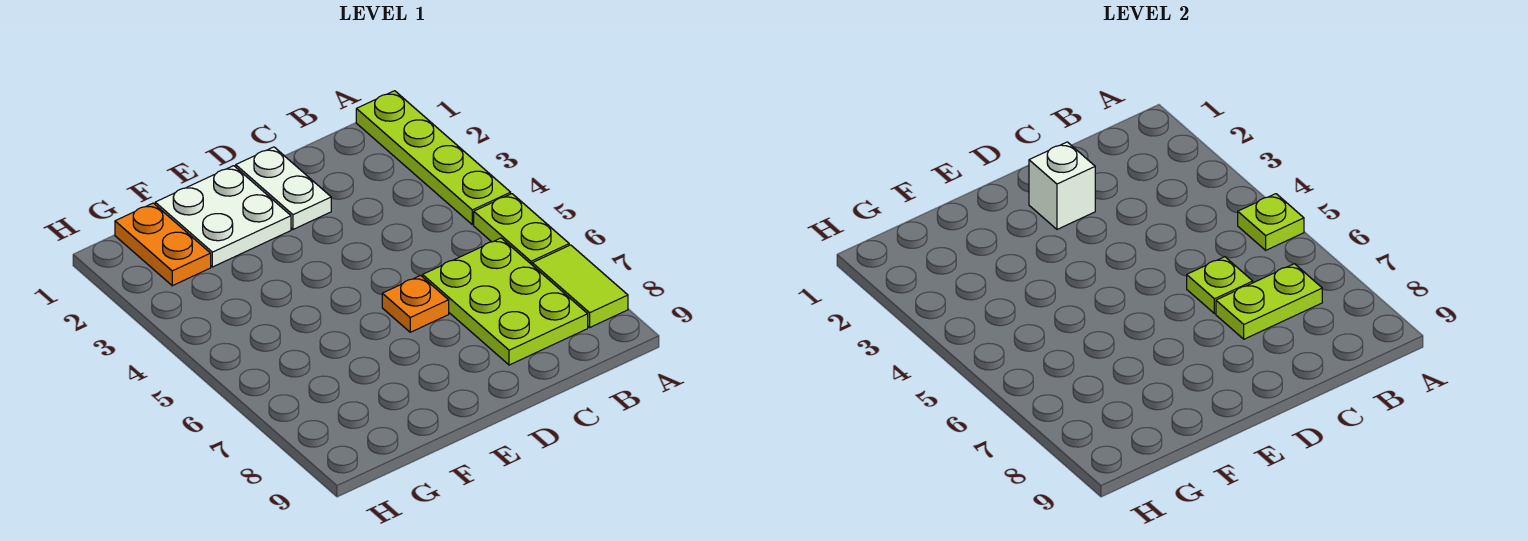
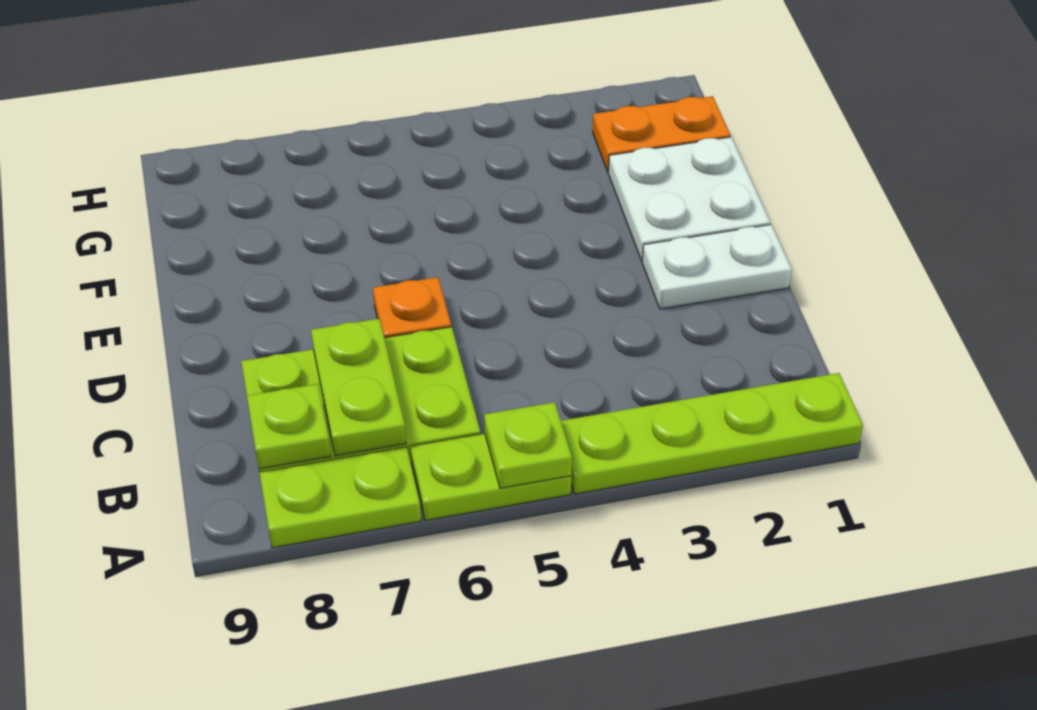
lime 1x2 tile [532,245,628,327] -> lime 1x2 plate [259,447,421,548]
lime 1x1 plate [1187,257,1253,314] -> lime 1x1 plate moved to [247,384,331,469]
white 1x1 brick [1029,142,1095,229] -> none

